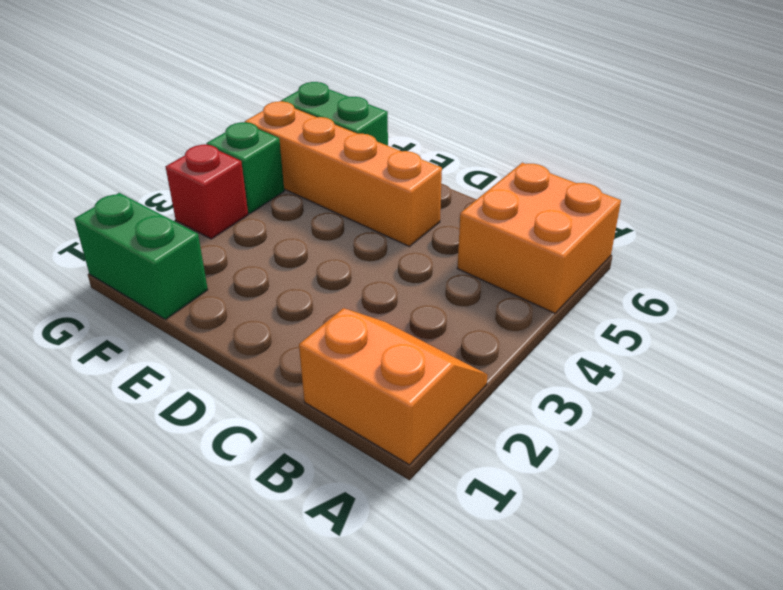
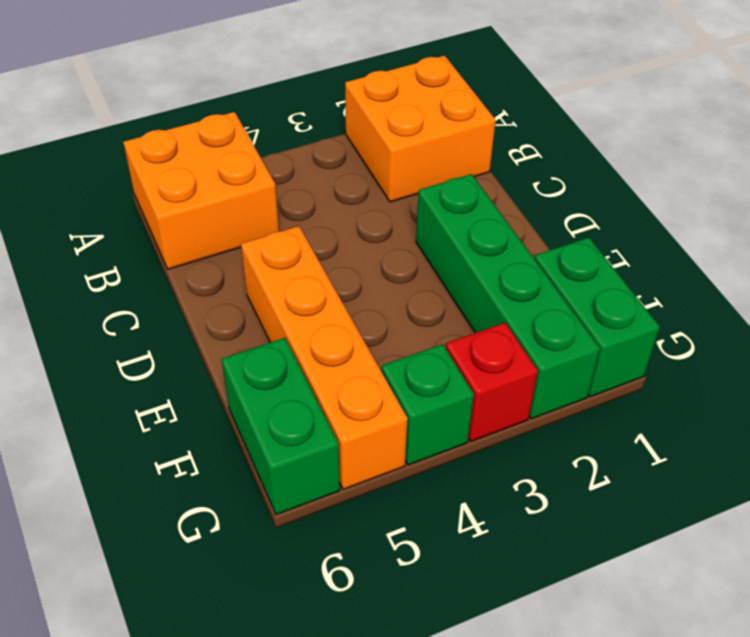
orange 2x2 slope [299,308,488,465] -> orange 2x2 brick [345,56,496,202]
none -> green 1x4 brick [416,174,600,419]

